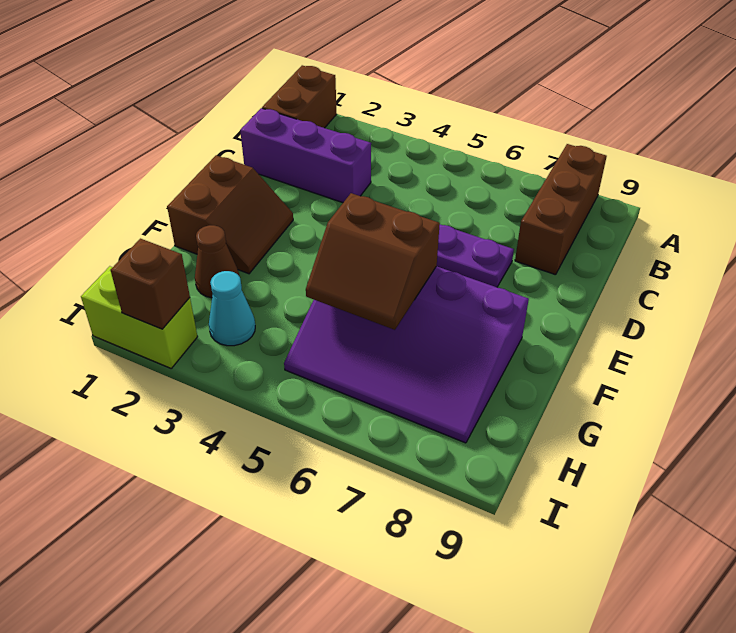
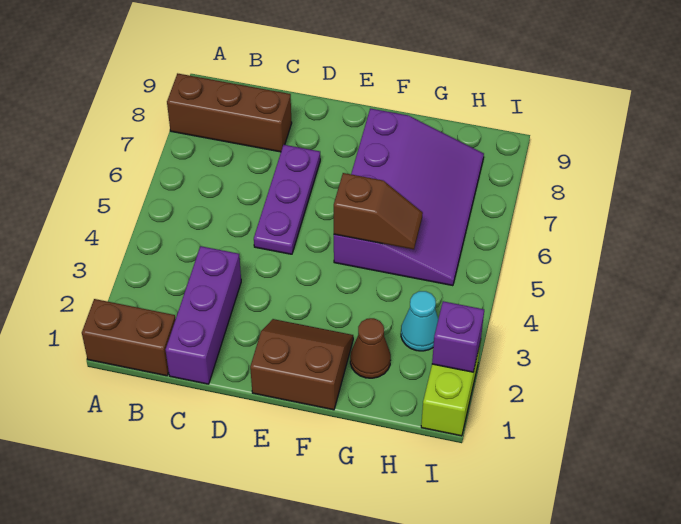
brown 2x2 slope [306,193,440,330] -> brown 1x2 slope [334,173,423,249]
brown 1x1 brick [111,239,190,329] -> purple 1x1 brick [432,301,484,372]

